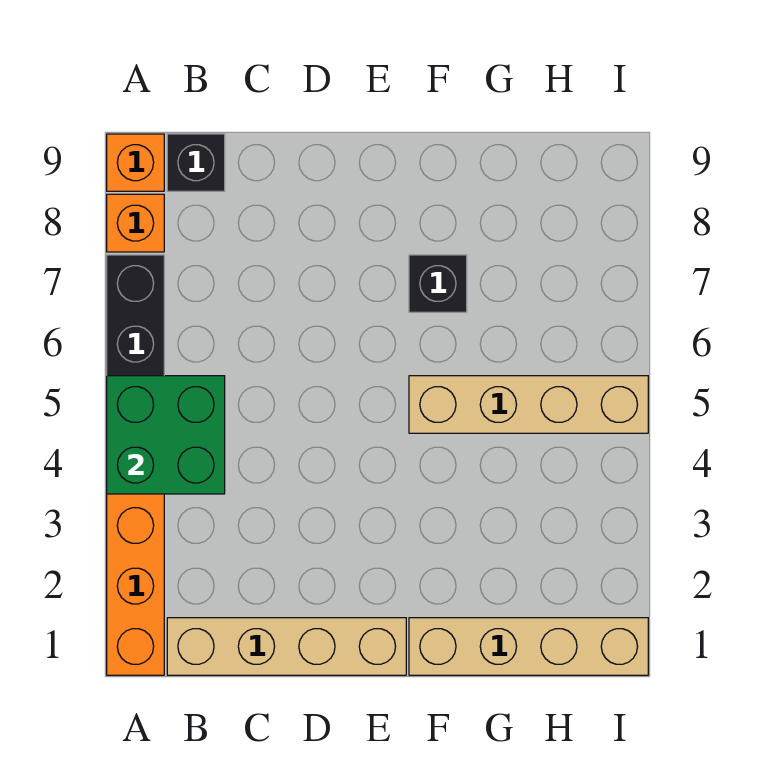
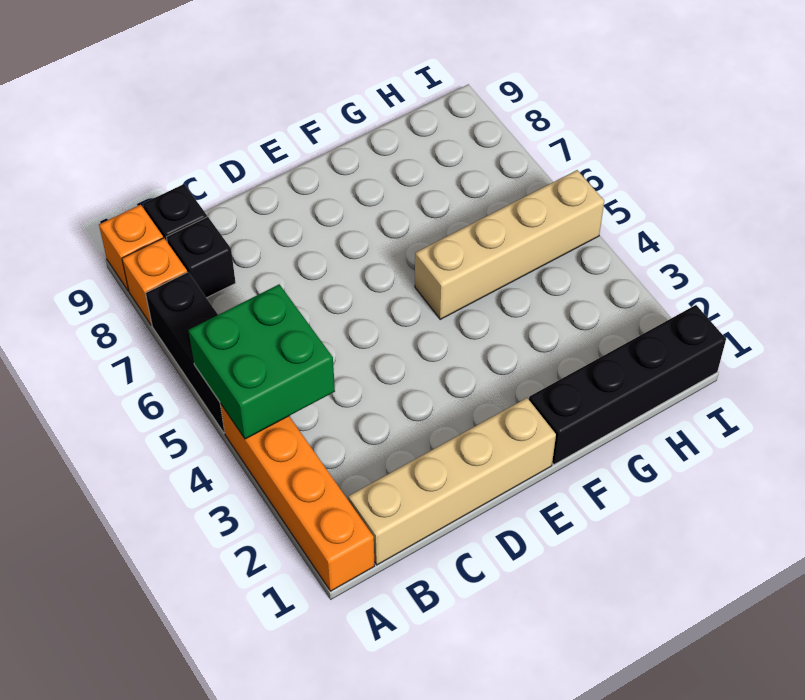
tan 1x4 brick [409,618,648,675] -> black 1x4 brick [529,305,726,465]
black 1x1 brick [409,255,467,312] -> black 1x1 brick moved to [166,217,236,298]

